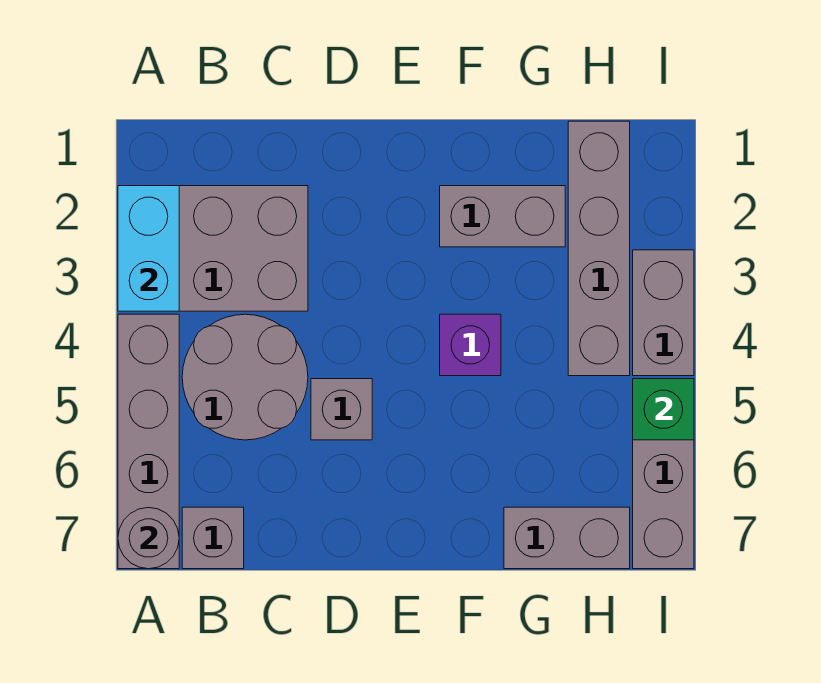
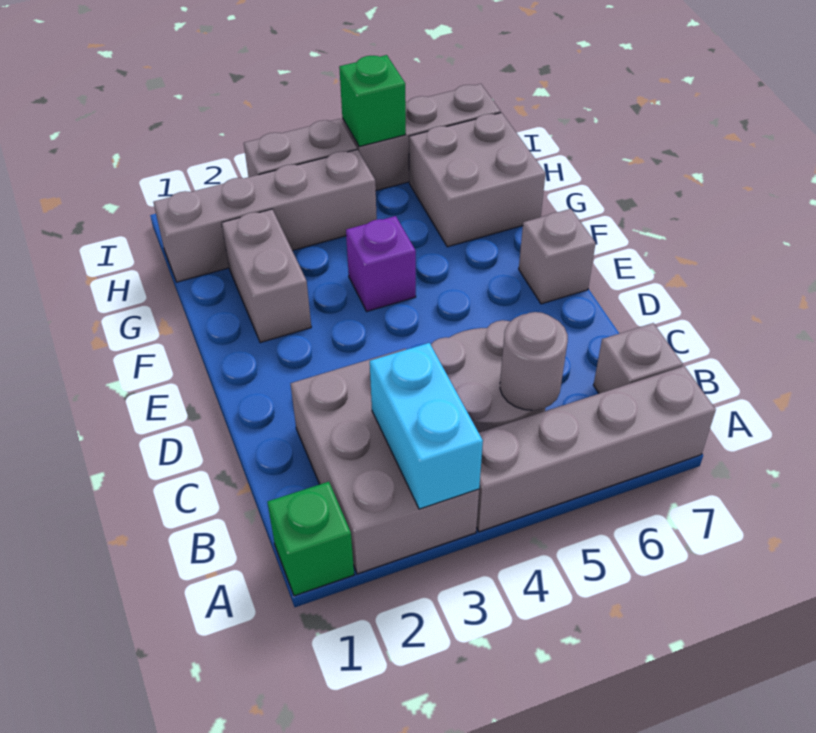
none -> green 1x1 brick [268,482,354,596]
cyan 1x2 brick [118,186,179,311] -> cyan 1x2 brick turned to [370,343,483,509]
grey 1x1 round brick [118,508,179,569] -> grey 1x1 round brick moved to [500,312,568,410]
grey 1x1 brick [311,379,372,440] -> grey 1x1 brick moved to [519,209,596,304]
grey 1x2 brick [504,507,630,569] -> grey 2x2 brick [409,113,545,247]

